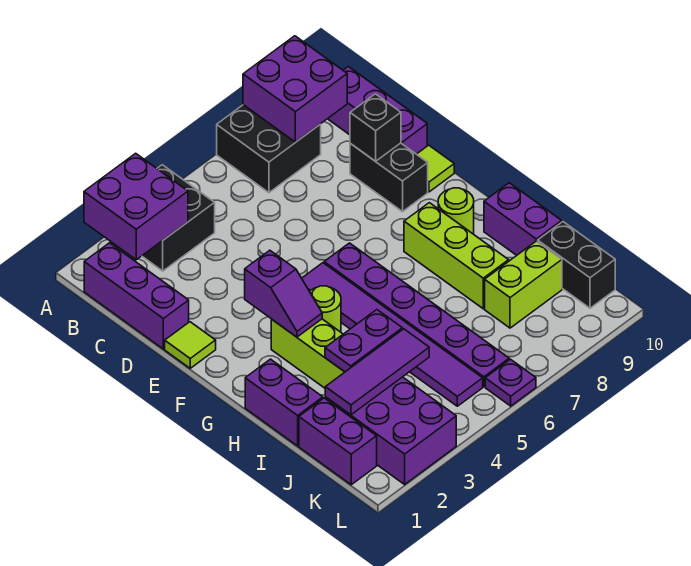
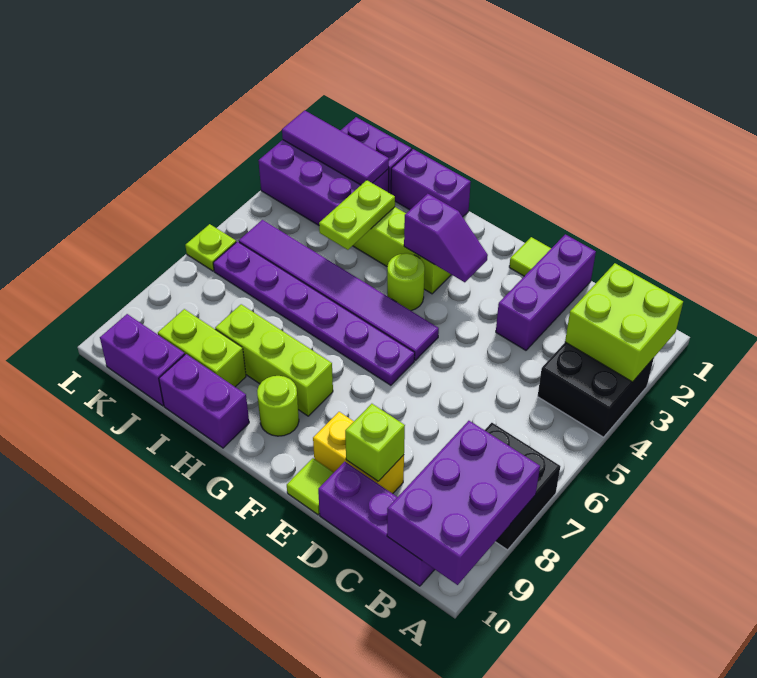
purple 2x2 brick [84,153,188,260] -> lime 2x2 brick [565,263,683,382]
purple 2x2 brick [243,36,347,142] -> purple 2x3 brick [387,421,540,585]
purple 1x3 brick [84,243,189,349] -> purple 1x3 brick turned to [496,234,596,350]
black 1x2 brick [350,143,428,212] -> yellow 1x2 brick [313,412,404,494]
black 1x1 brick [350,94,401,161] -> lime 1x1 brick [345,404,405,481]
purple 1x2 slope [245,250,322,337] -> purple 1x2 slope turned to [404,194,488,282]
purple 1x2 plate [325,310,402,372] -> lime 1x2 plate [319,180,395,250]
purple 1x3 tile [325,329,429,415] -> purple 1x3 tile turned to [282,110,389,185]
lime 1x2 brick [485,241,562,328] -> lime 1x2 brick turned to [158,309,246,387]
black 1x2 brick [538,222,615,308] -> purple 1x2 brick [100,314,185,406]
purple 1x1 plate [485,359,536,406] -> lime 1x1 plate [185,224,236,271]

